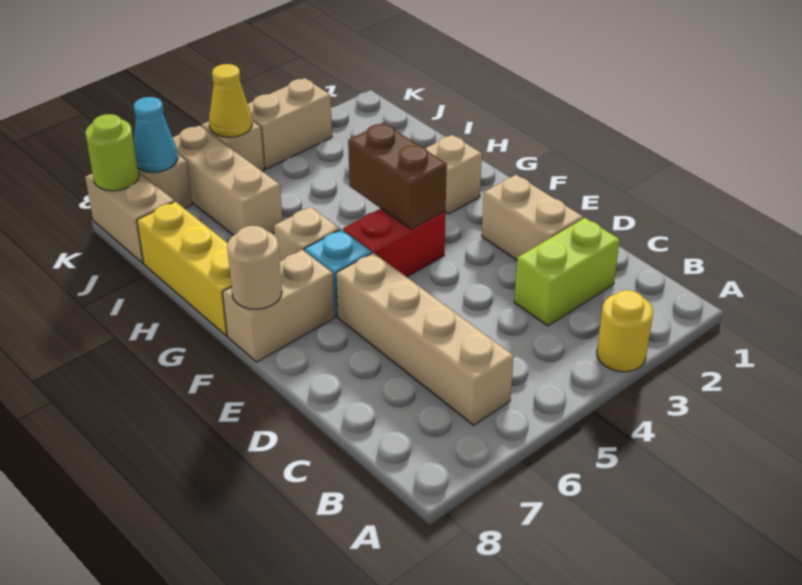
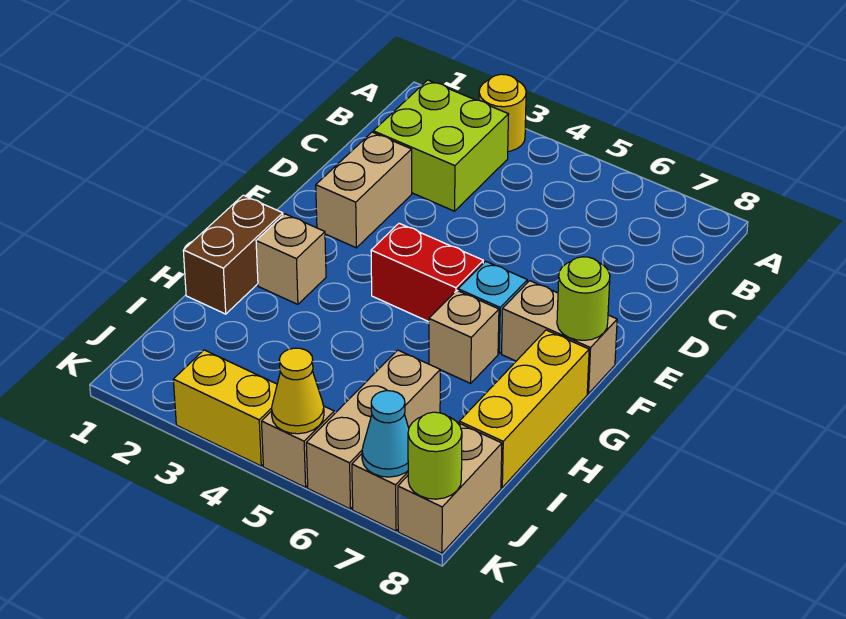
tan 1x4 brick [336,253,514,425] -> none
lime 1x2 brick [514,218,620,326] -> lime 2x2 brick [373,80,508,211]
brown 1x2 brick [348,123,447,229] -> brown 1x2 brick moved to [183,195,283,314]
tan 1x1 round brick [227,226,282,309] -> lime 1x1 round brick [557,257,610,340]
tan 1x2 brick [248,78,332,169] -> yellow 1x2 brick [173,350,277,466]

